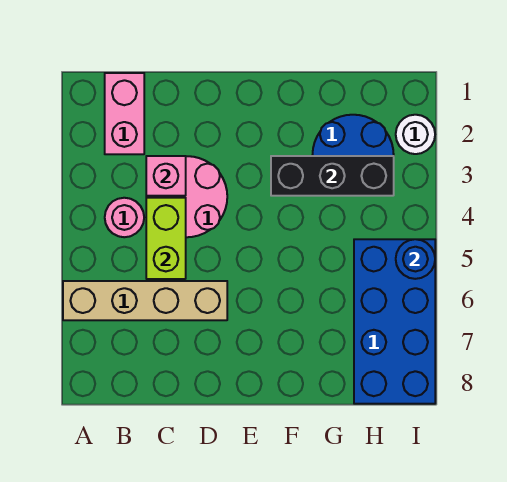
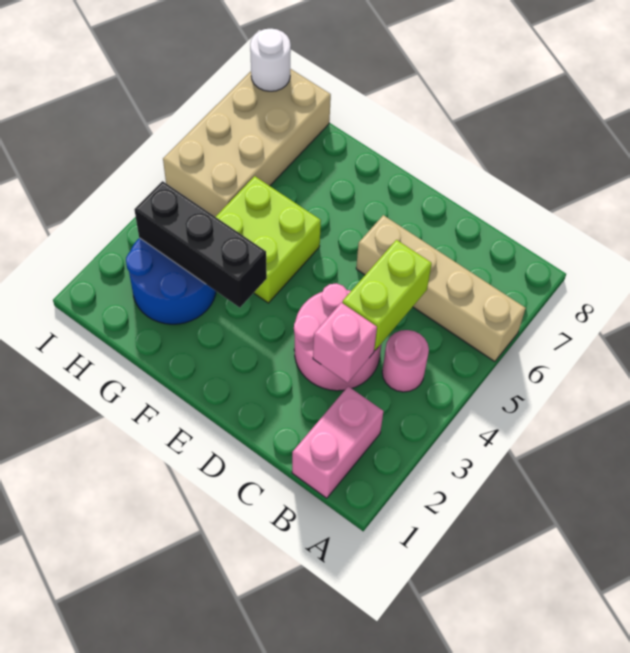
none -> lime 2x2 brick [216,176,321,303]
blue 2x4 brick [354,239,435,404] -> tan 2x4 brick [163,69,331,217]
white 1x1 round brick [396,115,435,154] -> white 1x1 round brick moved to [250,29,291,91]
blue 1x1 round brick [396,239,435,279] -> none

